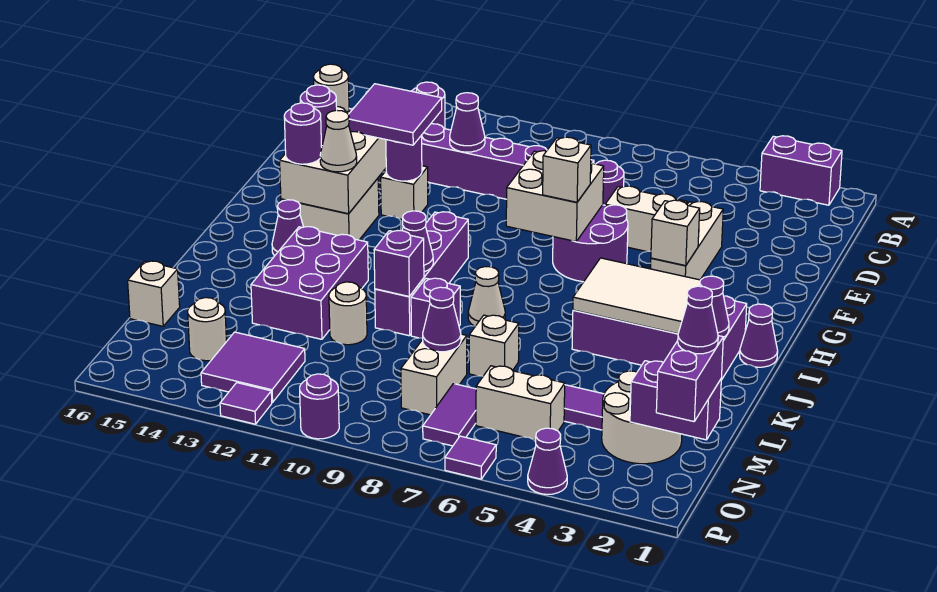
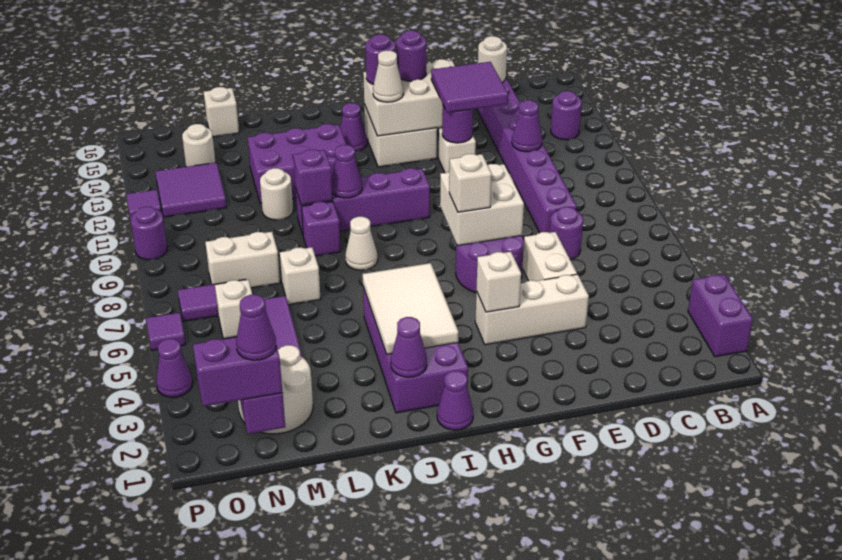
purple 1x1 cone [423,287,461,352] -> none
white 1x2 brick [476,366,565,440] -> white 1x1 brick [215,280,252,339]

